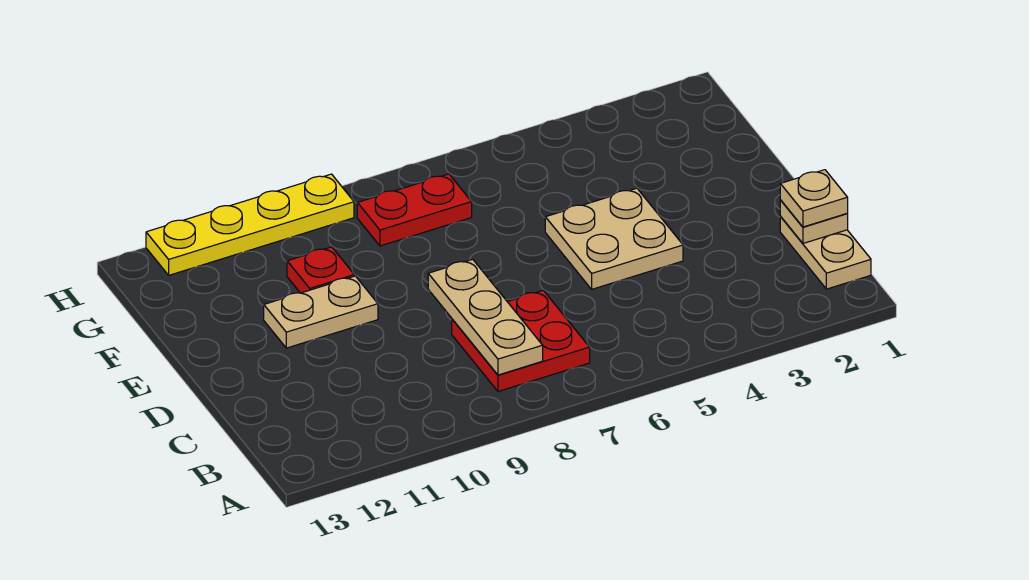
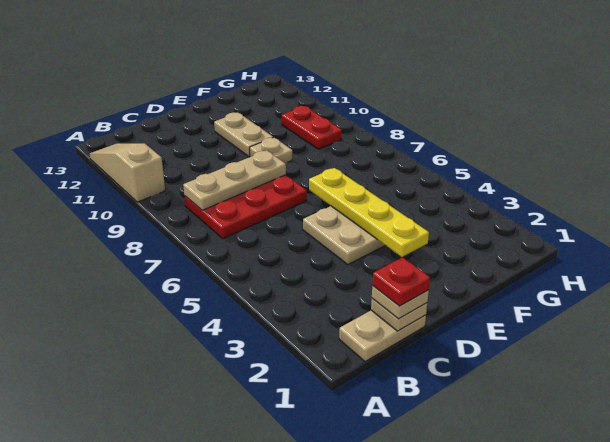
none -> tan 1x3 slope [90,143,165,202]
red 2x2 plate [452,290,590,391] -> red 2x3 plate [185,175,307,239]
none -> tan 1x1 plate [250,137,292,163]
red 1x1 plate [287,247,354,293] -> red 1x1 plate moved to [372,257,430,306]
red 1x2 plate [357,174,472,246] -> red 1x2 plate moved to [282,106,342,149]
yellow 1x4 plate [146,174,354,275] -> yellow 1x4 plate moved to [309,168,429,257]

